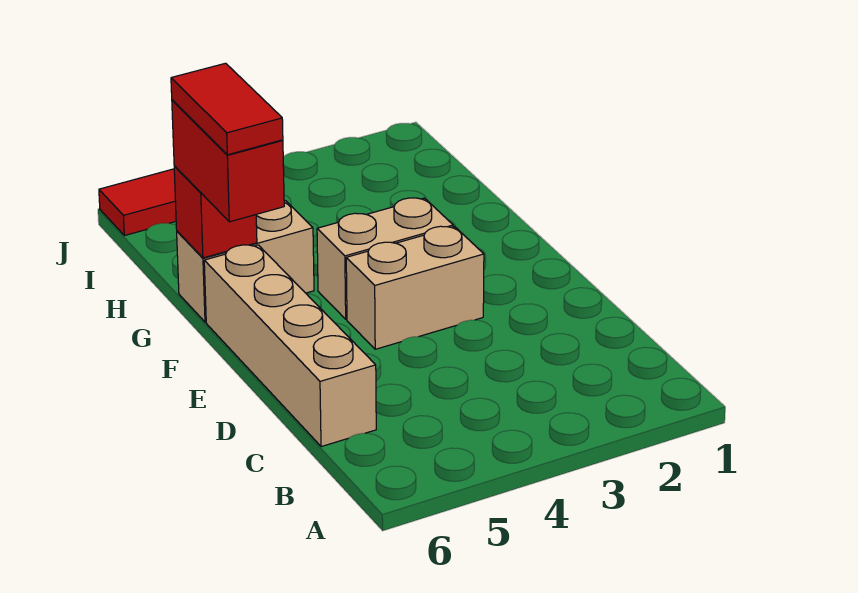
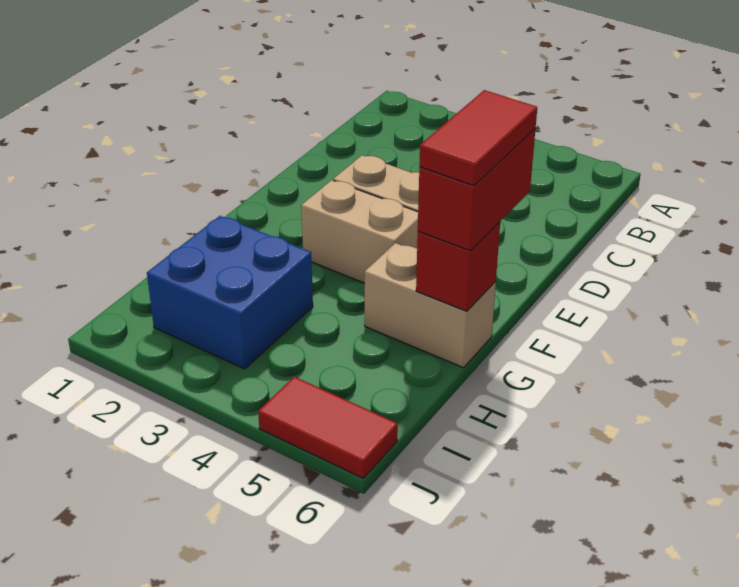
tan 1x4 brick [204,245,376,447] -> none
none -> blue 2x2 brick [147,216,313,369]

